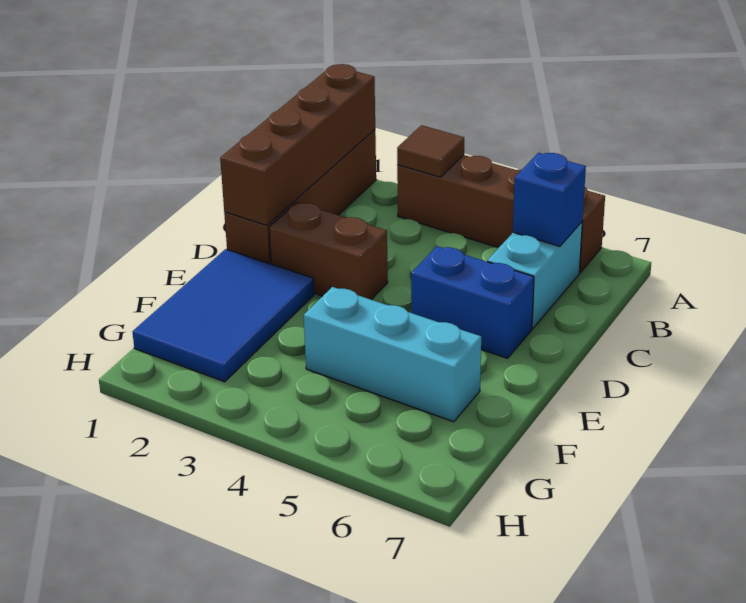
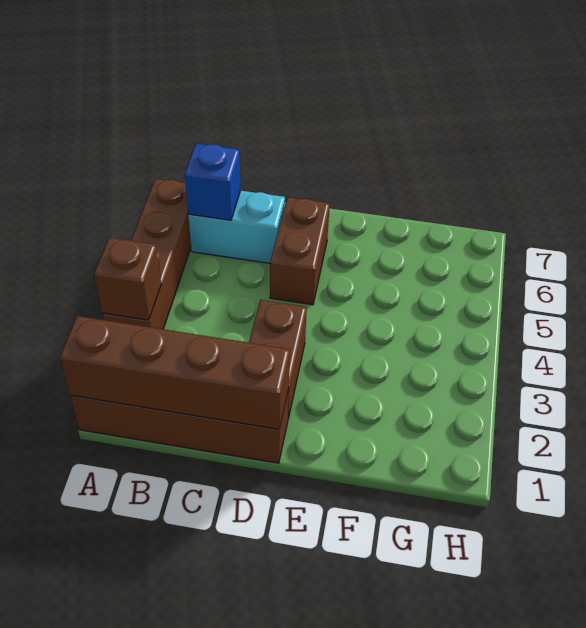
brown 1x1 tile [397,125,464,177] -> brown 1x1 brick [94,237,161,320]
blue 1x2 brick [411,246,534,358] -> brown 1x2 brick [270,197,330,305]
blue 2x3 tile [132,249,314,382] -> none
cyan 1x3 brick [304,287,481,422] -> none

